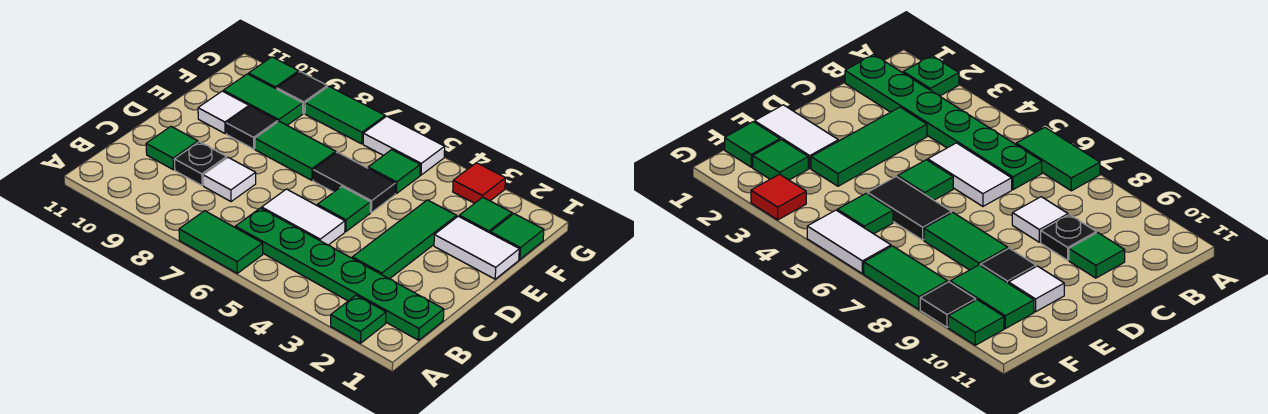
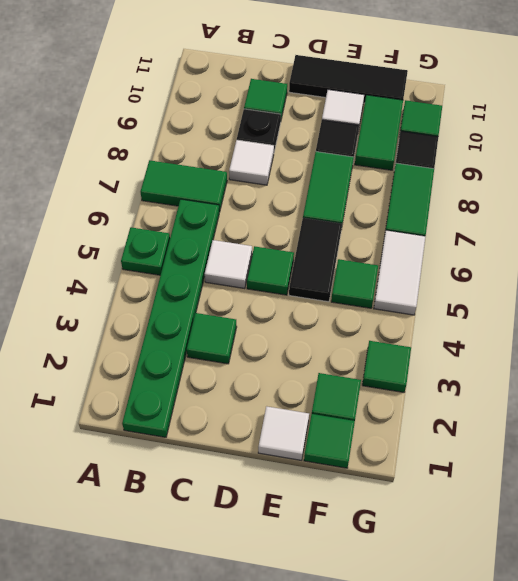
green 1x1 plate [331,295,386,343] -> green 1x1 plate moved to [121,227,170,275]
green 1x2 tile [179,211,263,273] -> green 1x2 tile turned to [141,160,227,212]
green 1x3 tile [352,200,457,279] -> green 1x1 tile [187,313,237,364]
white 1x2 tile [262,189,345,245] -> white 1x1 tile [205,240,252,289]
none -> black 1x3 tile [289,55,408,103]
white 1x2 tile [434,216,519,279] -> white 1x1 tile [258,406,309,460]
red 1x1 tile [453,163,505,203] -> green 1x1 tile [362,341,411,392]

